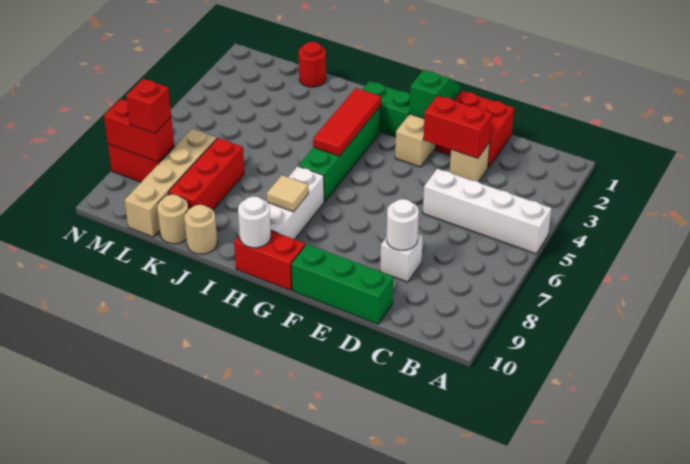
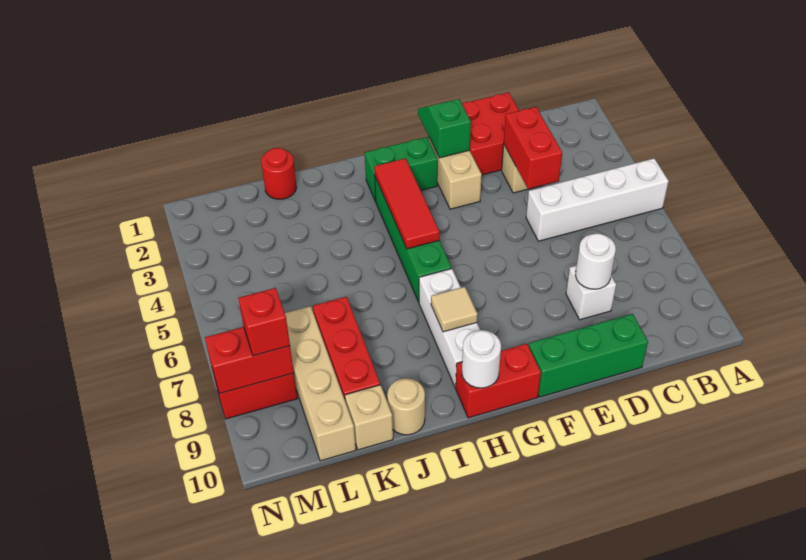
red 1x2 brick [423,96,492,158] -> red 1x2 brick turned to [504,107,562,189]
tan 1x1 round brick [157,194,188,244] -> tan 1x1 brick [345,385,393,450]

